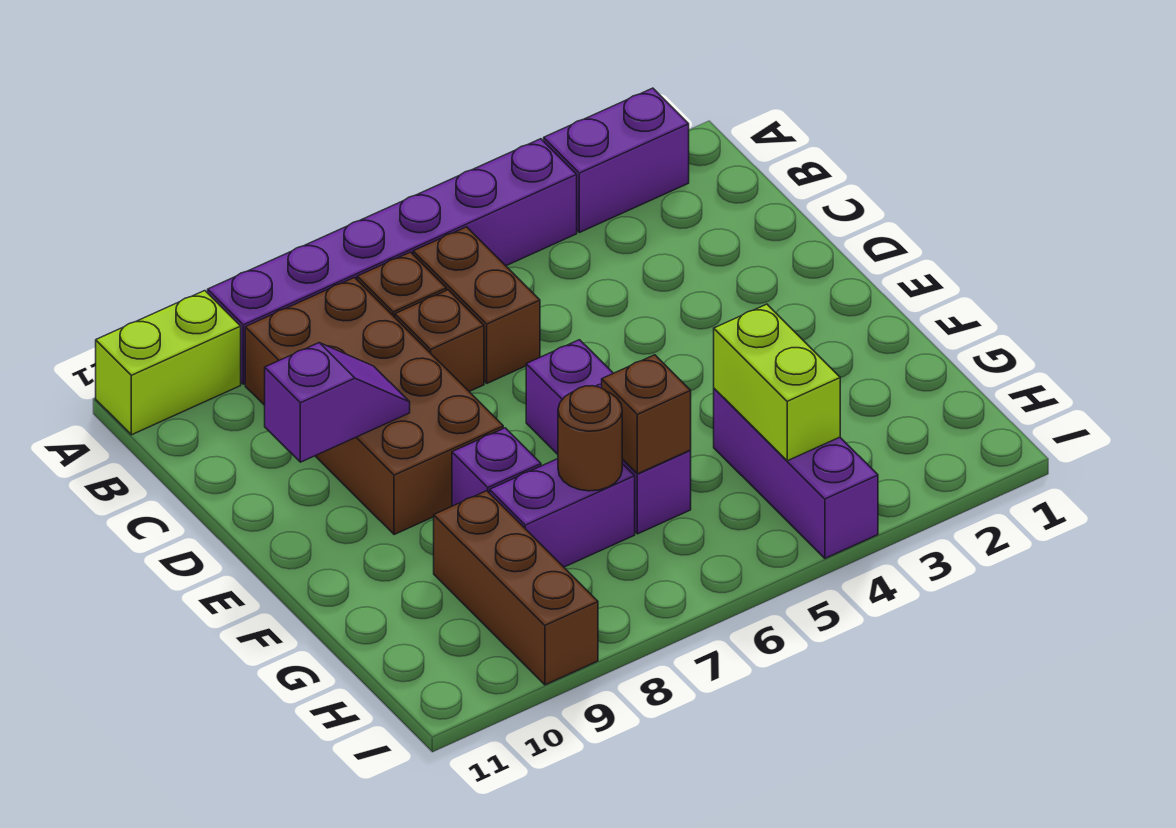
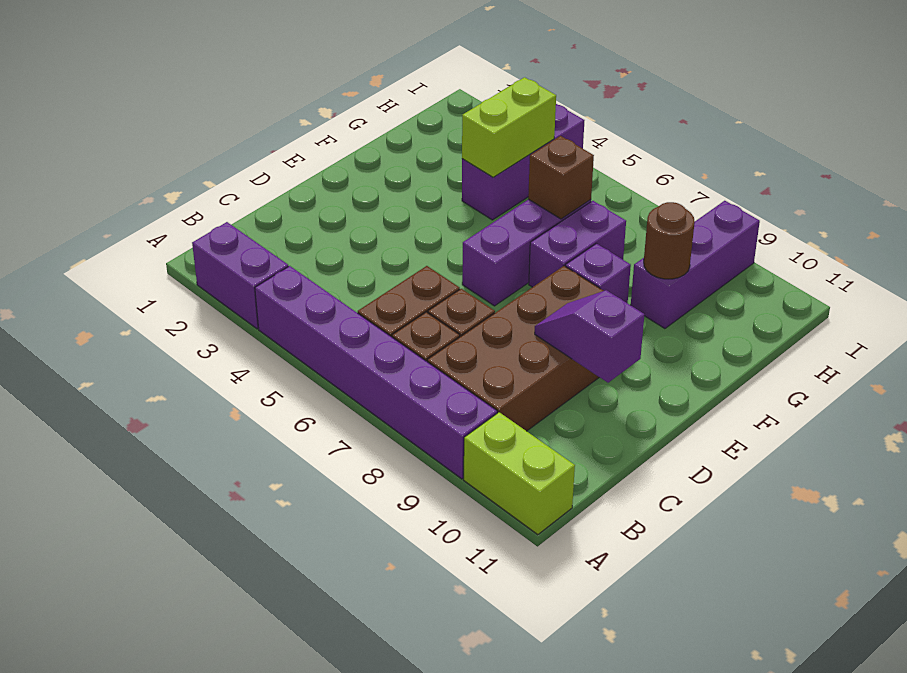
purple 1x2 brick [490,459,635,567] -> purple 1x2 brick turned to [529,201,626,287]
brown 1x1 round brick [558,386,622,491] -> brown 1x1 round brick moved to [644,202,695,279]
brown 1x3 brick [434,491,598,685] -> purple 1x3 brick [631,201,760,329]

